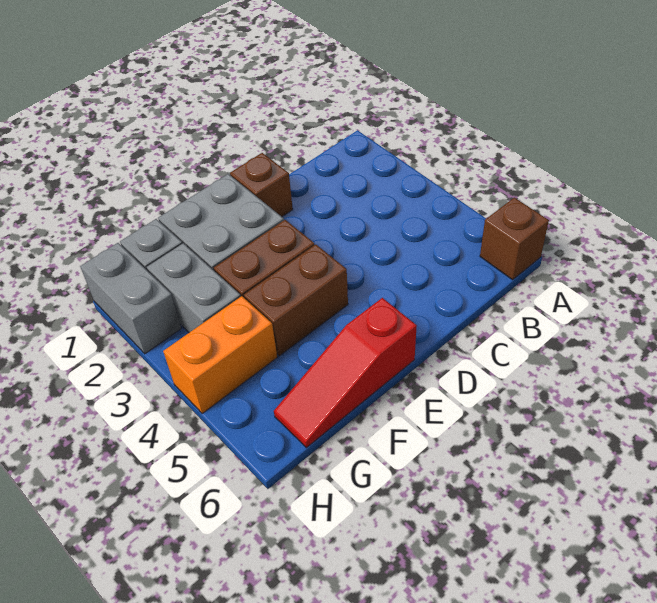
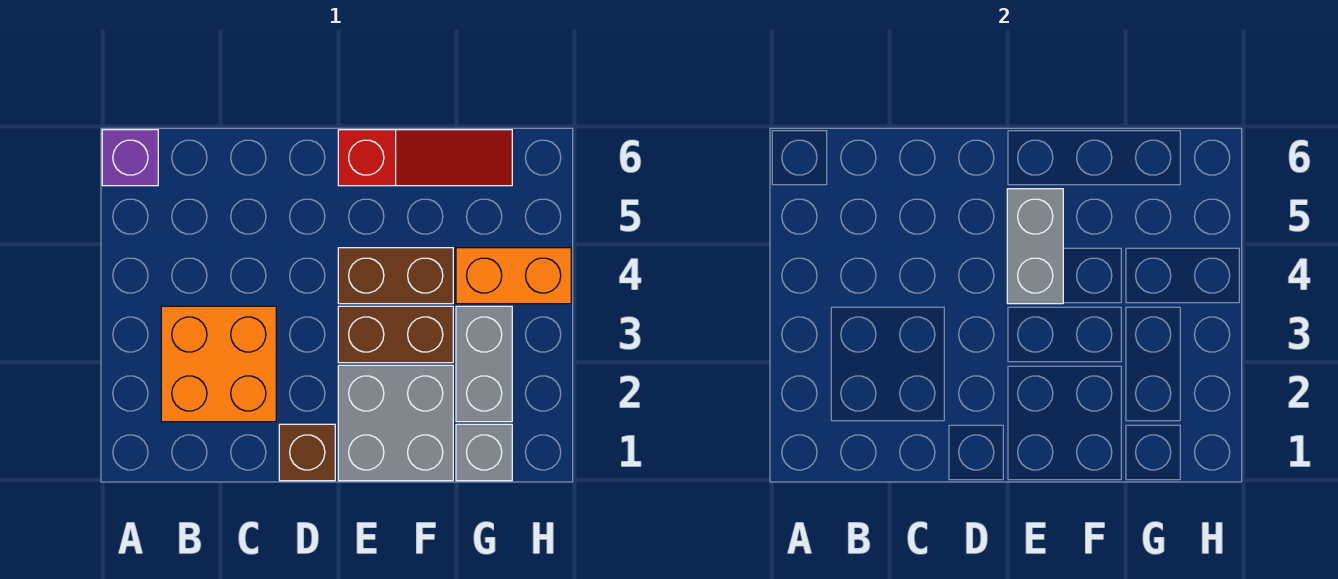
brown 1x1 brick [480,198,549,280] -> purple 1x1 brick [102,130,158,186]
none -> orange 2x2 brick [161,306,276,422]
grey 1x2 brick [80,243,181,354] -> grey 1x2 brick moved to [1007,189,1063,304]

